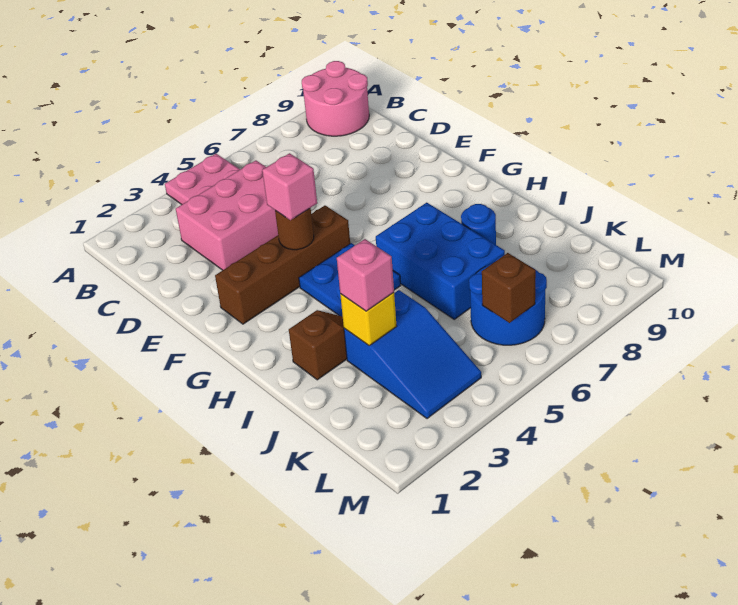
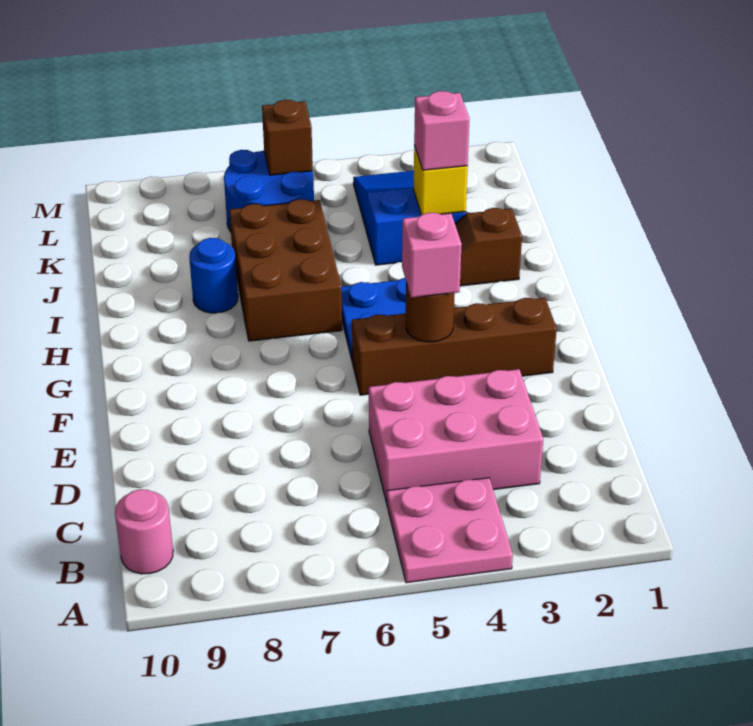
pink 2x2 round brick [302,61,369,136] -> pink 1x1 round brick [115,489,173,574]
blue 2x3 brick [376,203,505,319] -> brown 2x3 brick [230,199,342,341]

